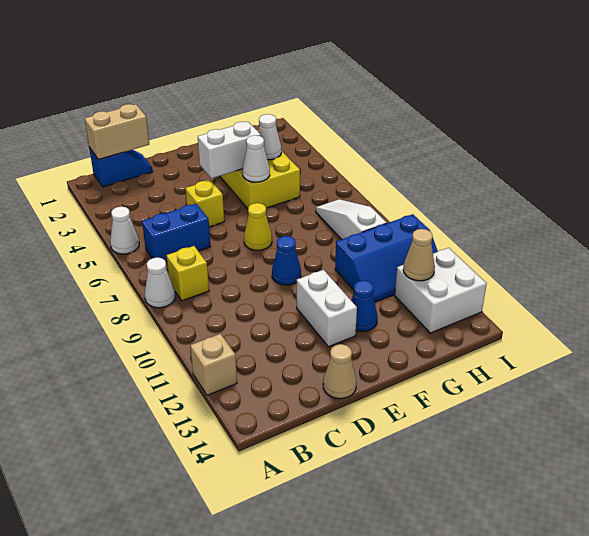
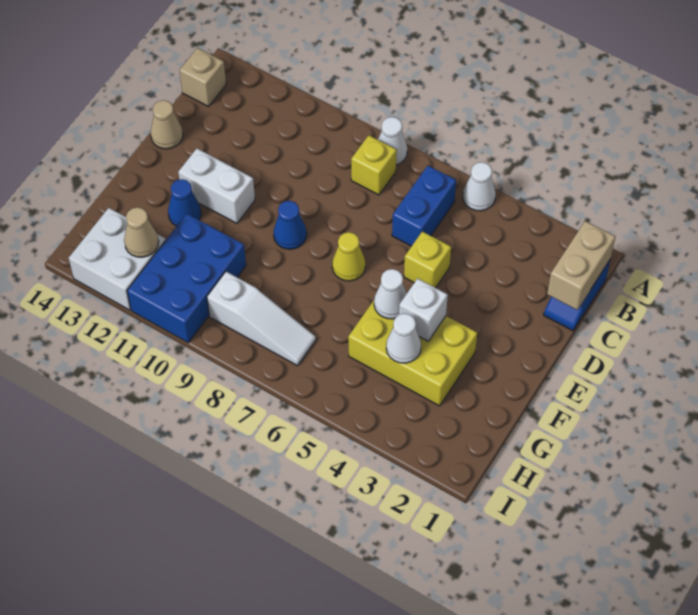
tan 1x1 brick [190,334,237,395] -> tan 1x1 brick moved to [179,48,226,106]
white 1x2 brick [198,122,261,178] -> white 1x1 brick [399,279,448,341]
blue 2x3 slope [335,214,438,302] -> blue 2x3 brick [127,214,246,343]

